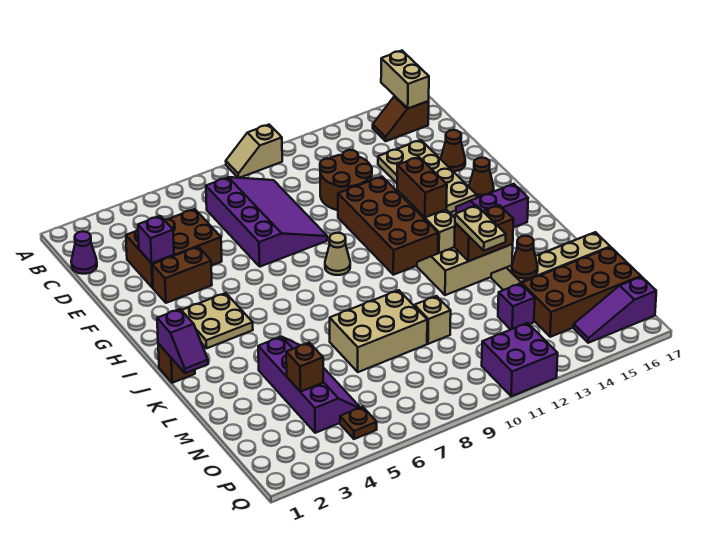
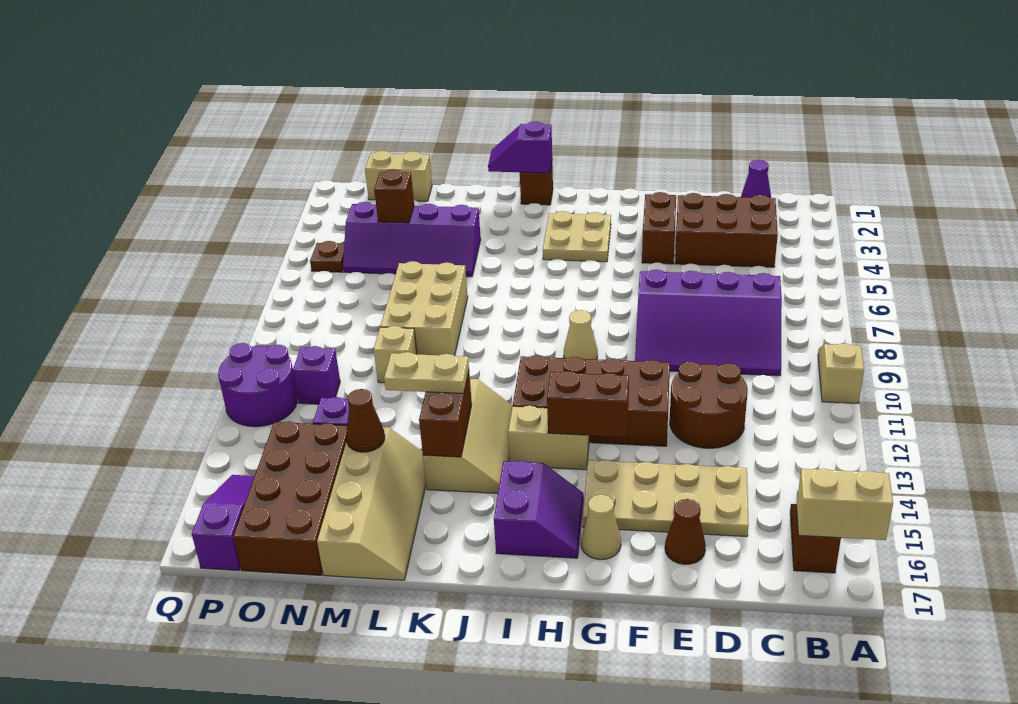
brown 2x3 brick [126,209,222,288] -> brown 2x3 brick turned to [675,193,778,267]
purple 1x1 brick [138,216,174,263] -> purple 1x1 brick moved to [293,346,340,404]
brown 1x1 cone [469,158,494,198] -> tan 1x1 cone [581,495,621,560]
none -> tan 1x2 brick [365,151,432,201]
purple 2x2 brick [482,323,558,396] -> purple 2x2 round brick [218,343,298,427]

